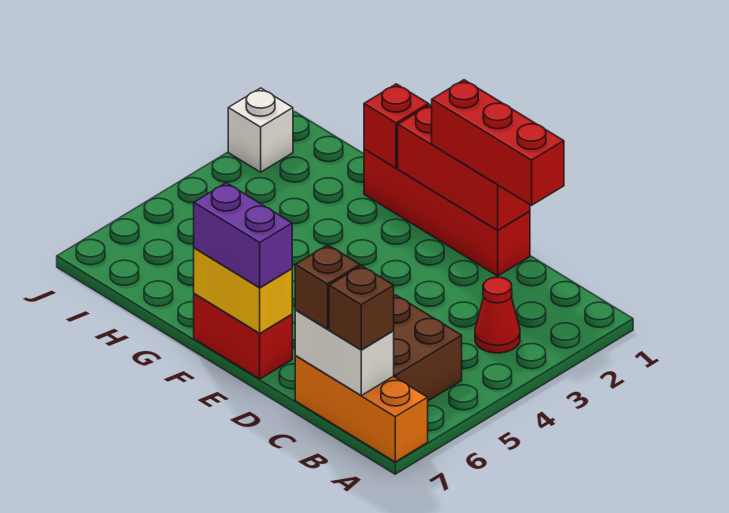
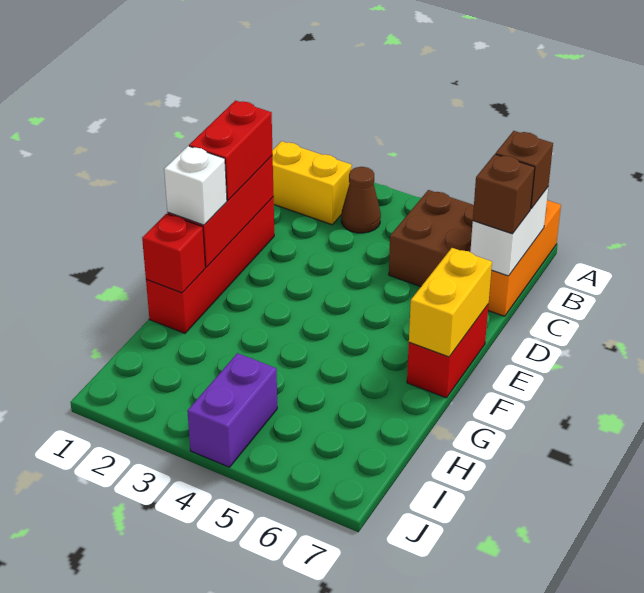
none -> yellow 1x2 brick [272,141,352,225]
red 1x1 cone [475,277,520,353] -> brown 1x1 cone [341,167,381,233]
red 1x3 brick [432,80,564,205] -> red 1x2 brick [189,101,273,200]
purple 1x2 brick [194,183,292,288] -> purple 1x2 brick moved to [187,353,277,467]
white 1x1 brick [228,88,293,172] -> white 1x1 brick moved to [164,146,227,225]

